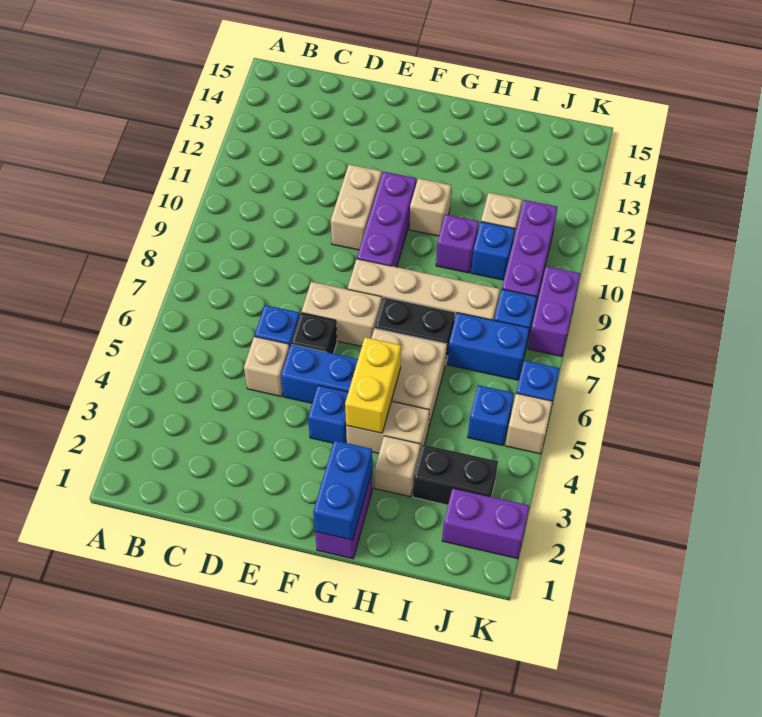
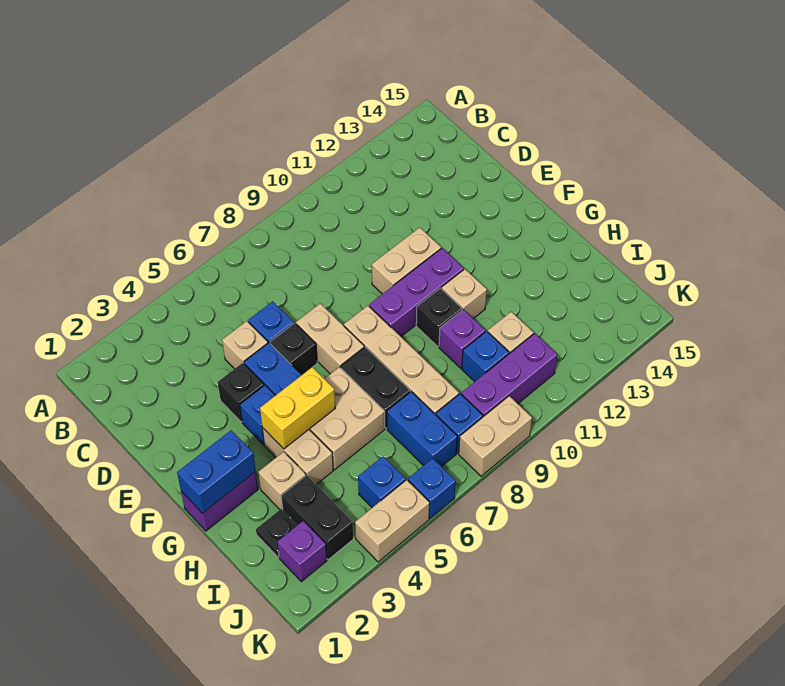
none -> black 1x1 brick [218,363,264,422]
none -> black 1x1 brick [416,288,462,347]
none -> black 1x1 plate [256,509,297,557]
purple 1x2 brick [442,488,529,559] -> purple 1x1 brick [277,521,327,582]
tan 1x1 brick [505,393,552,454] -> tan 1x2 brick [355,480,430,562]
purple 1x2 brick [528,266,580,356] -> tan 1x2 brick [459,396,532,476]

